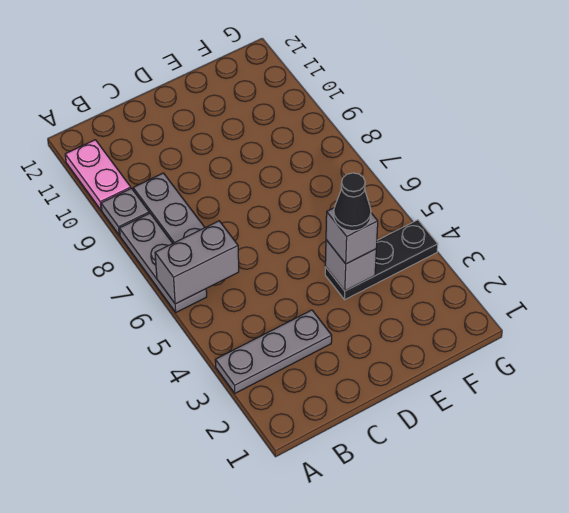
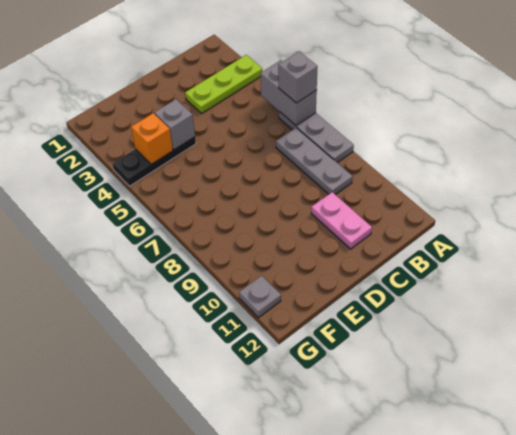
grey 1x3 plate [215,310,332,393] -> lime 1x3 plate [185,55,263,113]
grey 1x2 brick [155,221,239,304] -> grey 1x2 brick turned to [260,61,317,126]
grey 1x1 plate [101,188,149,235] -> grey 1x1 plate moved to [239,276,281,318]
pink 1x2 plate [65,140,131,210] -> pink 1x2 plate moved to [311,192,372,249]
grey 1x1 brick [326,208,378,264] -> grey 1x1 brick moved to [278,51,318,103]
black 1x1 cone [334,173,371,231] -> none
none -> orange 1x1 brick [131,113,173,164]

